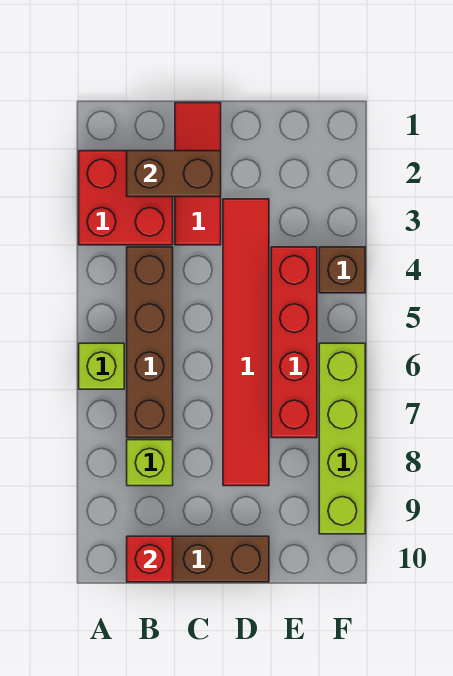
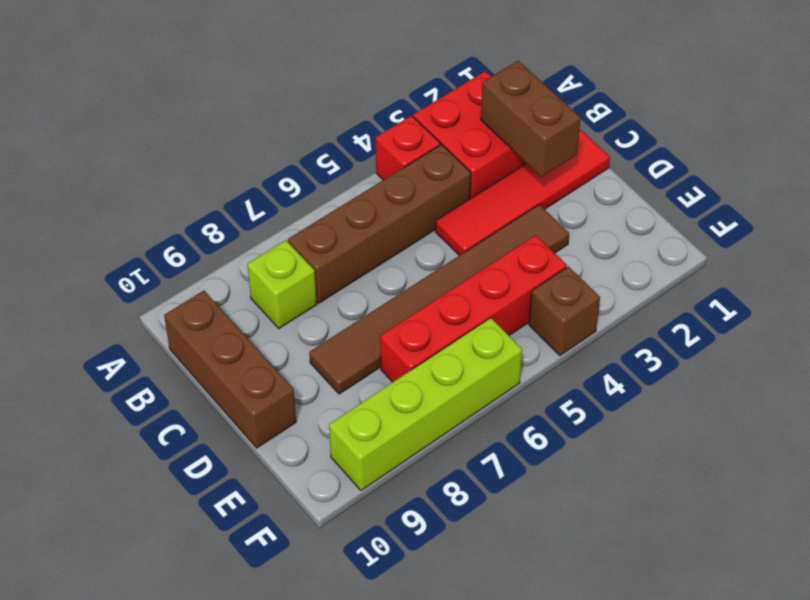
lime 1x1 brick [79,343,124,389] -> none
red 1x1 brick [127,536,173,582] -> red 1x1 brick moved to [376,116,440,180]
red 1x3 tile [175,103,221,245] -> red 1x4 tile [435,130,610,256]
red 1x6 tile [223,199,269,486] -> brown 1x6 tile [309,205,569,394]

